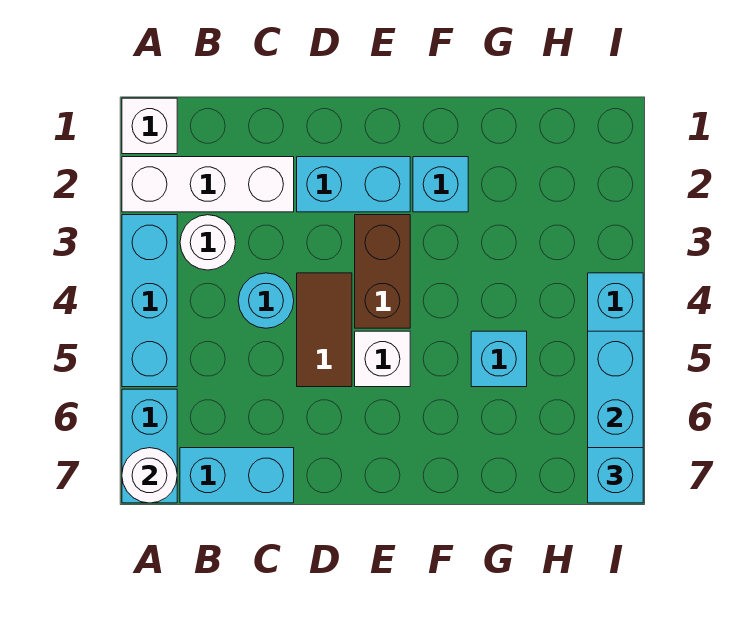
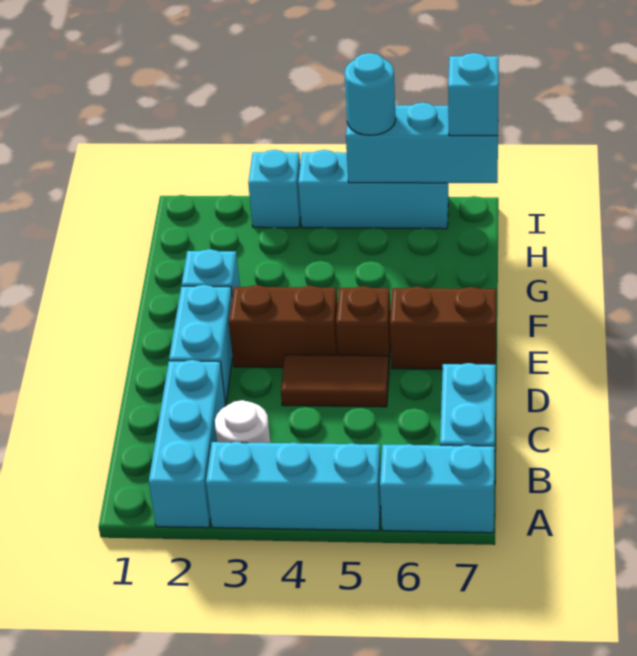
white 1x1 brick [122,98,177,154] -> none
white 1x3 brick [122,157,294,212] -> cyan 1x3 brick [149,360,226,528]
white 1x1 round brick [122,448,177,503] -> none
cyan 1x1 round brick [238,273,294,328] -> cyan 1x1 round brick moved to [345,53,396,135]
white 1x1 brick [355,331,410,387] -> brown 1x1 brick [336,286,391,364]
none -> brown 1x2 brick [390,286,496,369]
cyan 1x1 brick [471,331,527,387] -> cyan 1x1 brick moved to [248,150,301,228]

